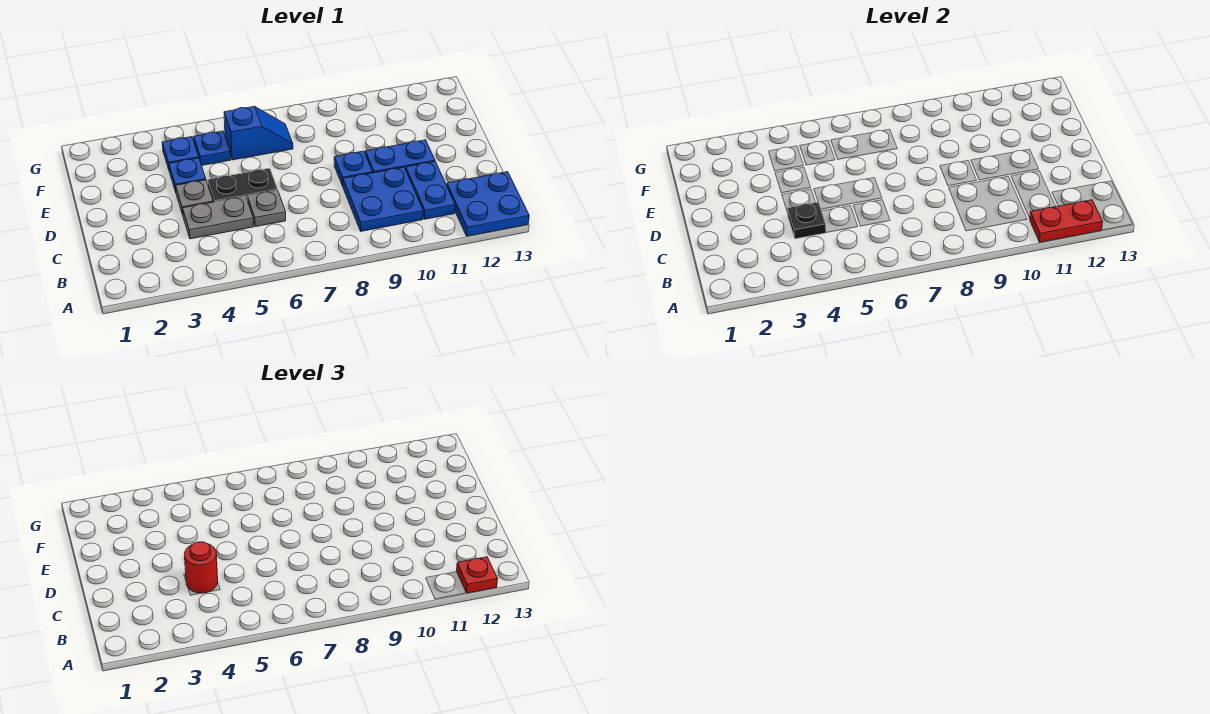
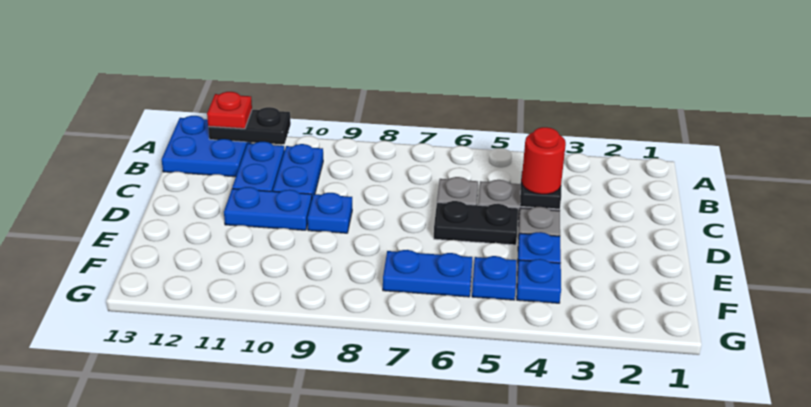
red 1x2 plate [1030,200,1103,242] -> black 1x2 plate [208,107,291,144]
blue 2x2 plate [343,167,423,231] -> blue 1x2 plate [273,144,323,198]
blue 1x2 slope [224,106,293,160] -> blue 1x2 plate [383,250,472,297]

